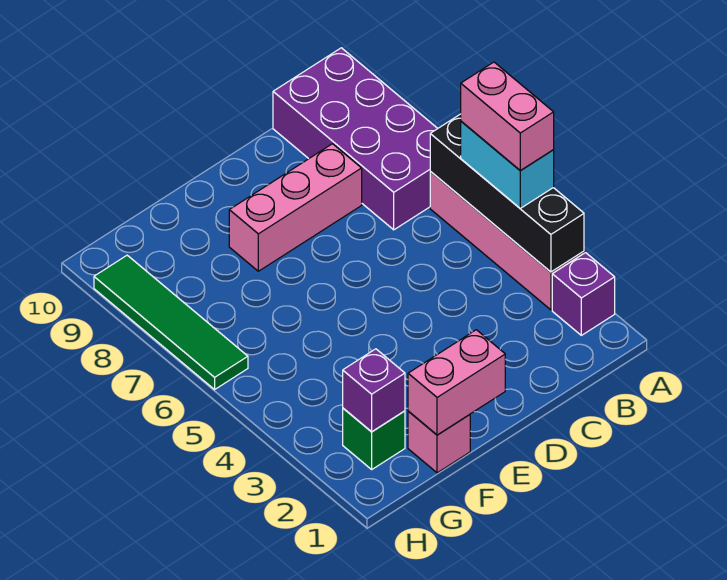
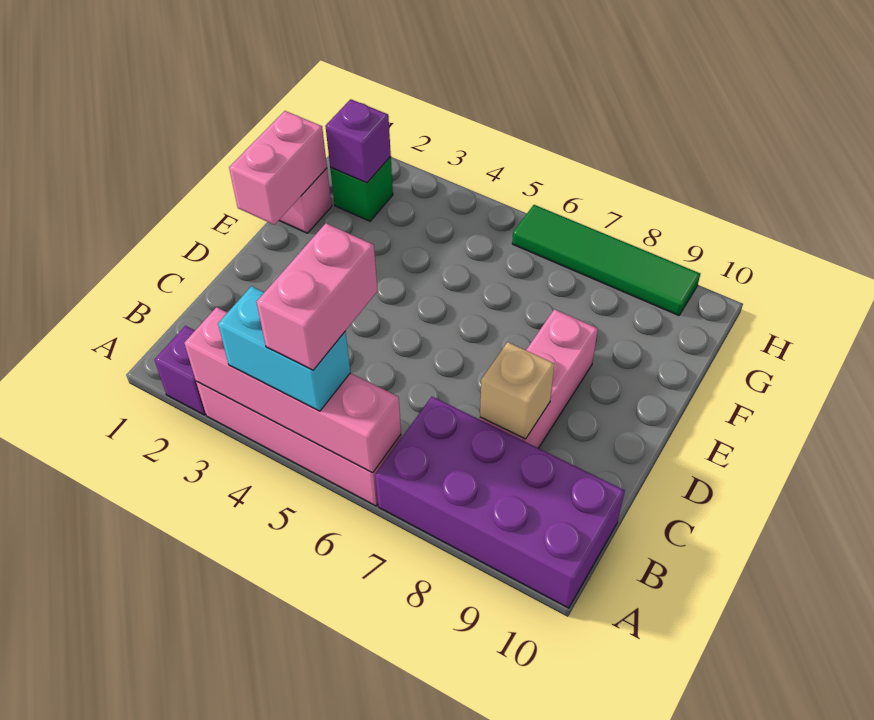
black 1x4 brick [430,114,584,272] -> pink 1x4 brick [184,307,401,473]
pink 1x2 brick [461,62,554,171] -> pink 1x2 brick turned to [257,223,378,370]
none -> tan 1x1 brick [480,342,555,439]

